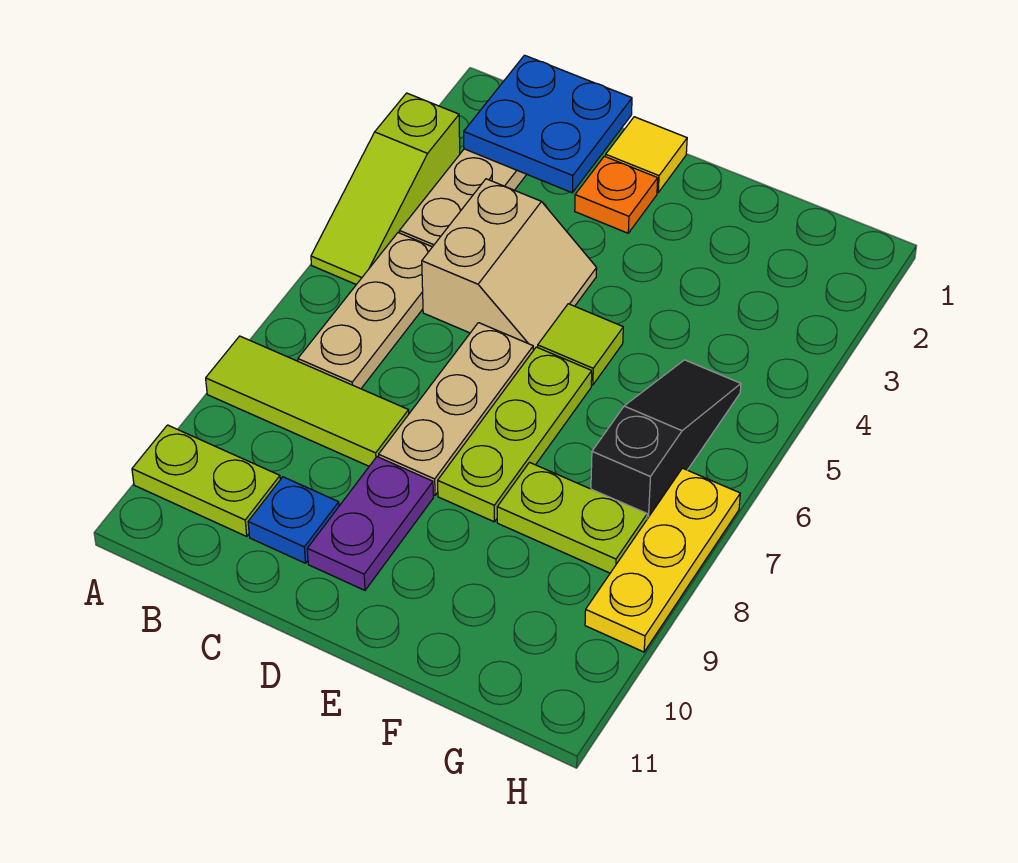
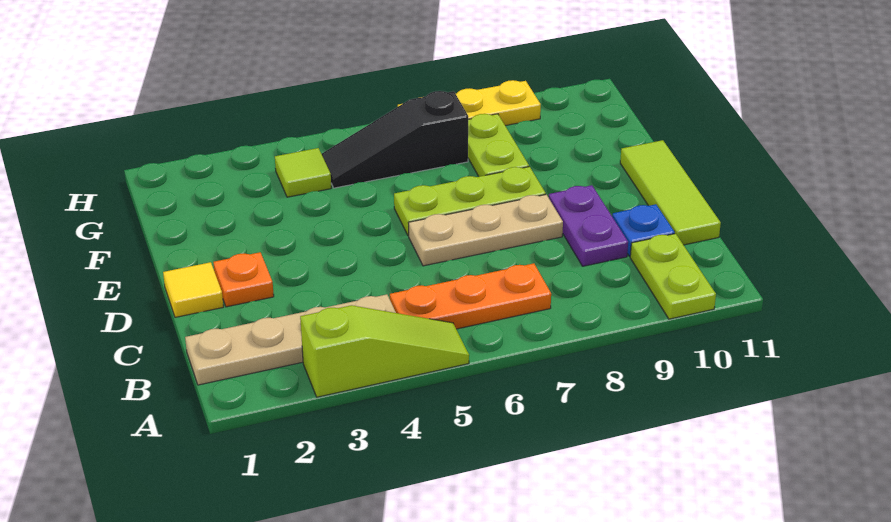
lime 1x3 tile [206,336,409,466] -> lime 1x3 tile moved to [620,140,721,245]
blue 2x2 plate [464,55,632,193] -> none
tan 1x3 plate [298,233,432,389] -> orange 1x3 plate [390,263,551,329]
tan 2x2 slope [422,179,597,350] -> none
purple 1x2 plate [307,457,433,590] -> purple 1x2 plate turned to [549,185,628,266]
lime 1x1 tile [538,304,623,385] -> lime 1x1 tile moved to [275,148,331,197]

